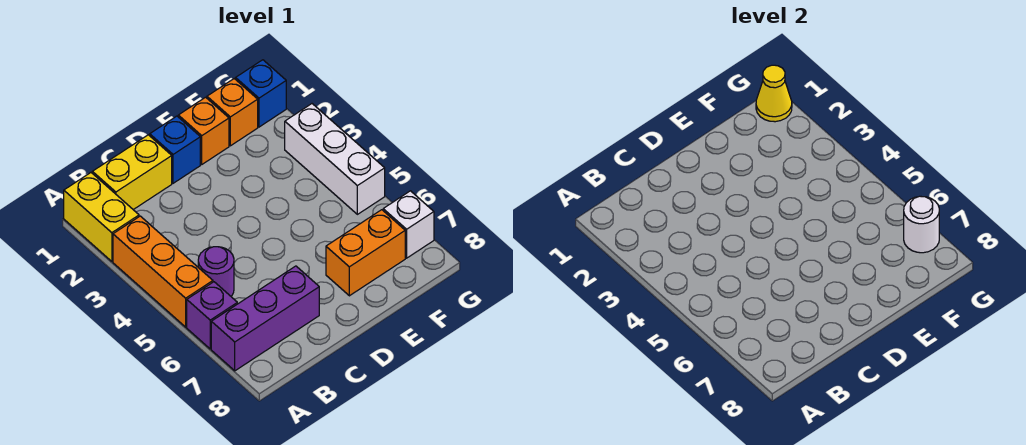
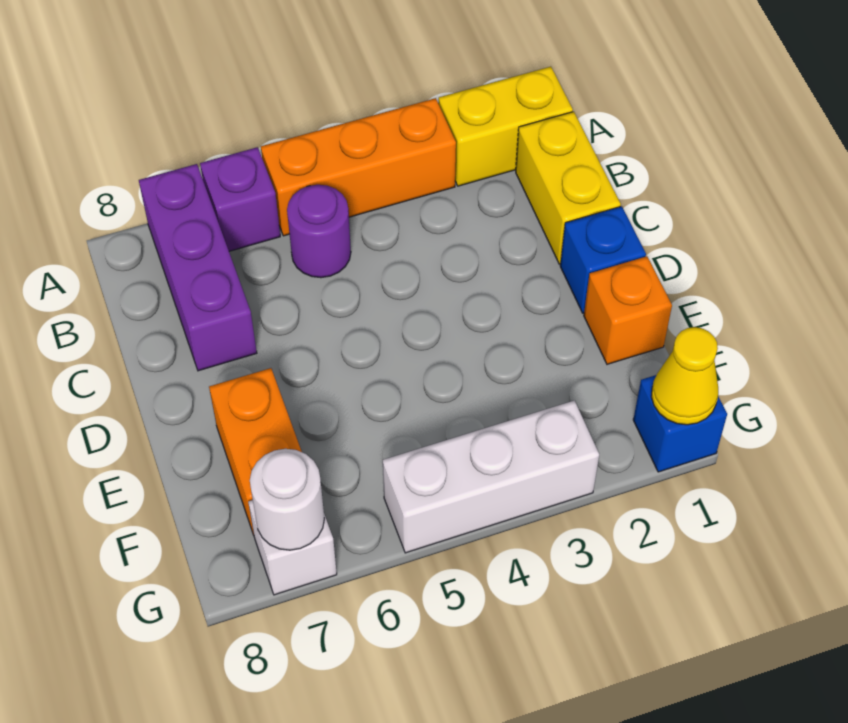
orange 1x1 brick [207,79,258,146] -> none

